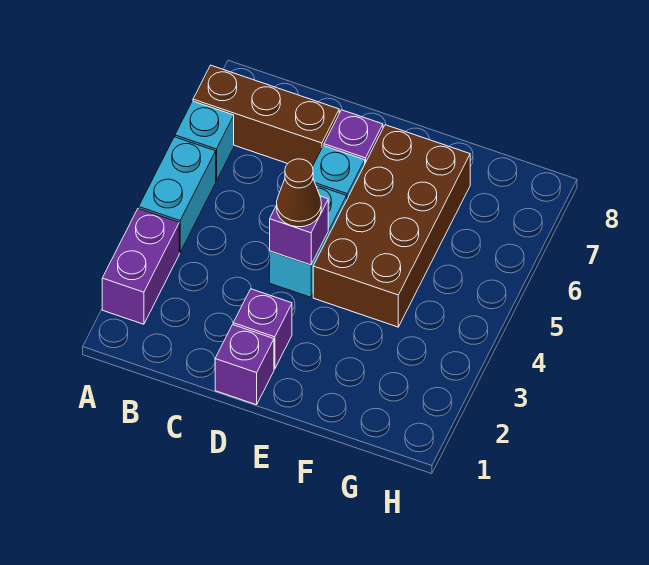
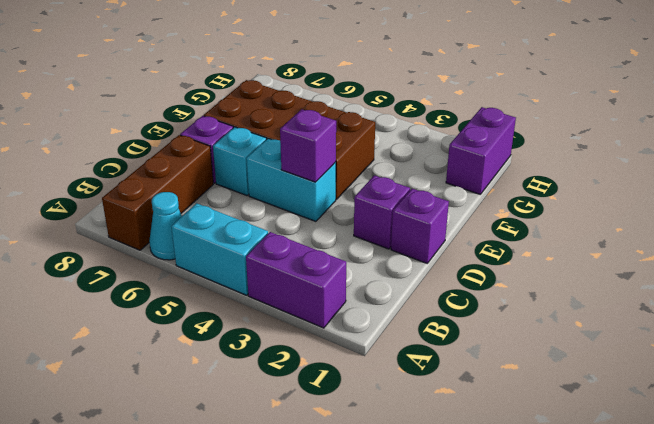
cyan 1x1 brick [175,101,234,181] -> cyan 1x1 cone [149,192,182,260]
brown 1x1 cone [277,159,321,227] -> none
none -> purple 1x2 brick [446,107,516,194]

